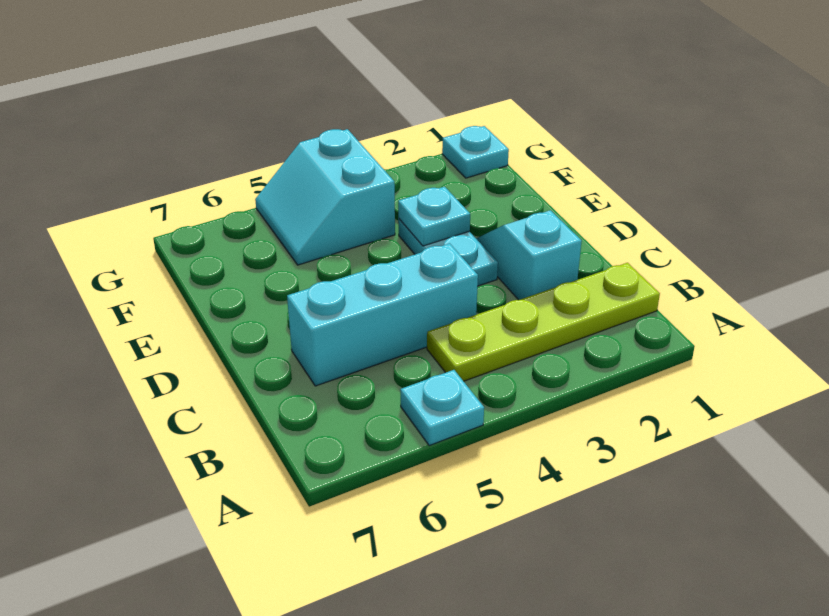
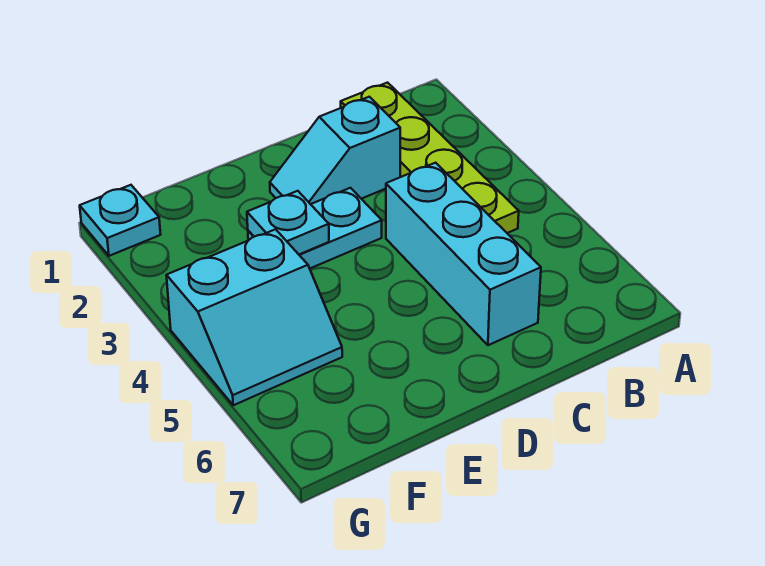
cyan 1x1 plate [400,370,484,446] -> none

